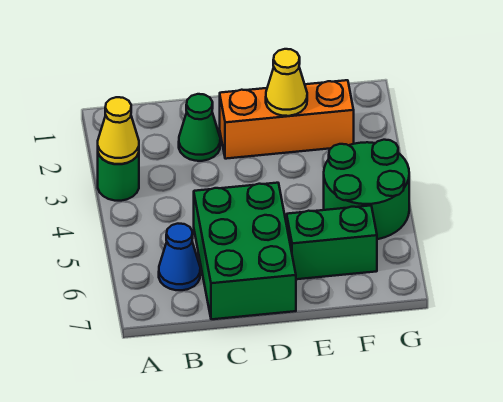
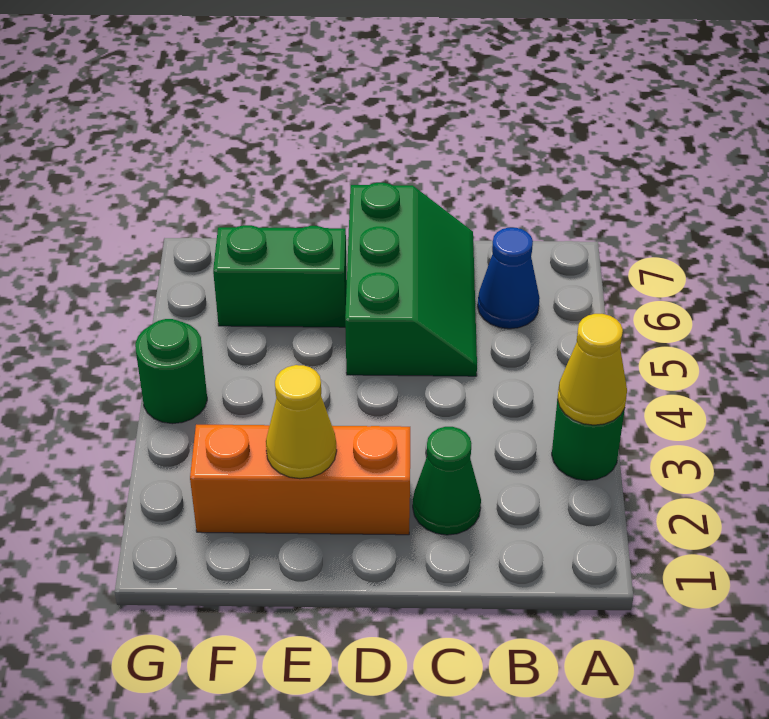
green 2x3 brick [194,183,296,319] -> green 2x3 slope [345,183,477,376]
green 2x2 round brick [324,140,409,239] -> green 1x1 round brick [135,319,207,424]

